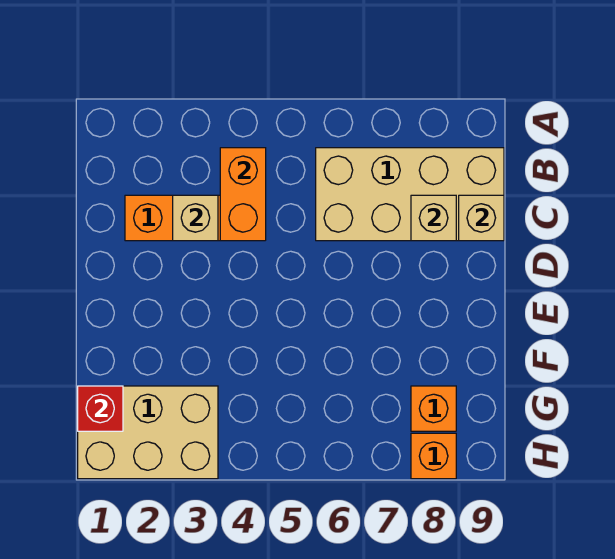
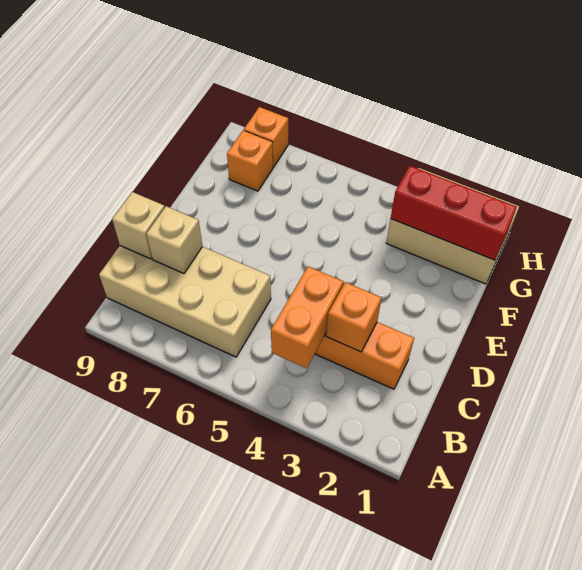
tan 1x1 brick [173,195,218,241] -> orange 1x1 brick [326,282,381,352]
red 1x1 brick [78,386,123,431] -> red 1x3 brick [391,166,517,260]

